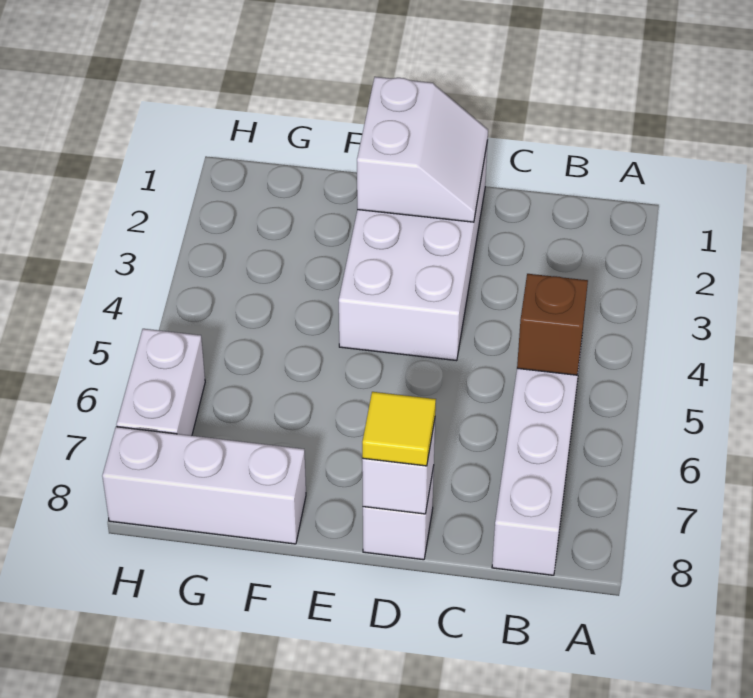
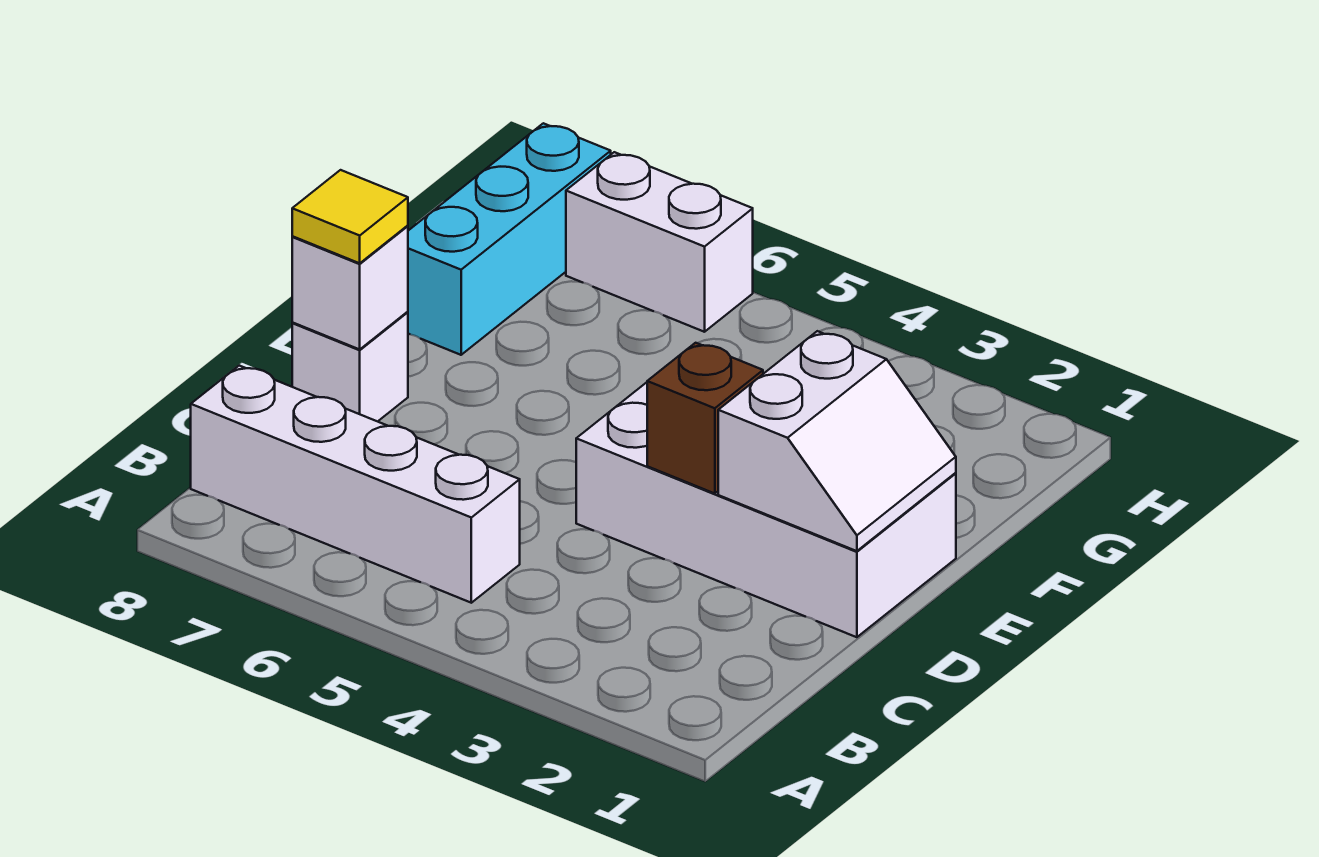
brown 1x1 brick [517,274,588,375] -> brown 1x1 brick moved to [647,343,763,494]
white 2x2 slope [357,77,488,222] -> white 2x2 slope turned to [718,331,956,551]
white 1x3 brick [102,427,306,544] -> cyan 1x3 brick [408,123,611,355]

